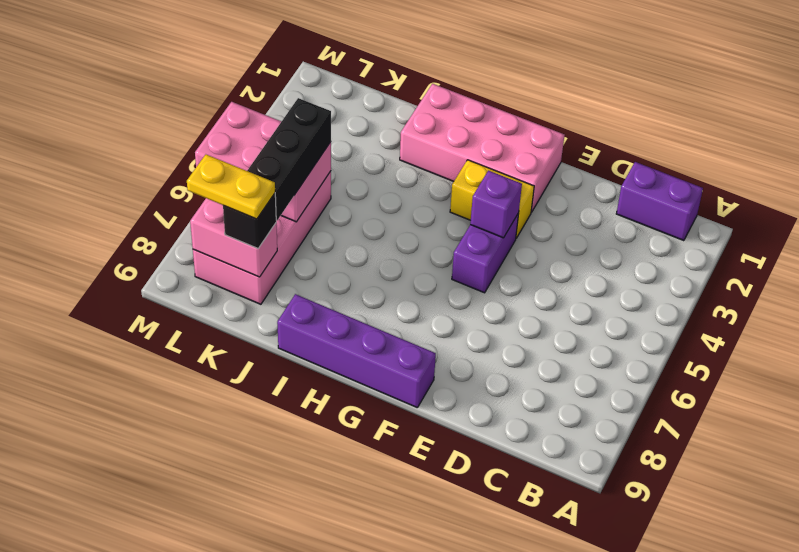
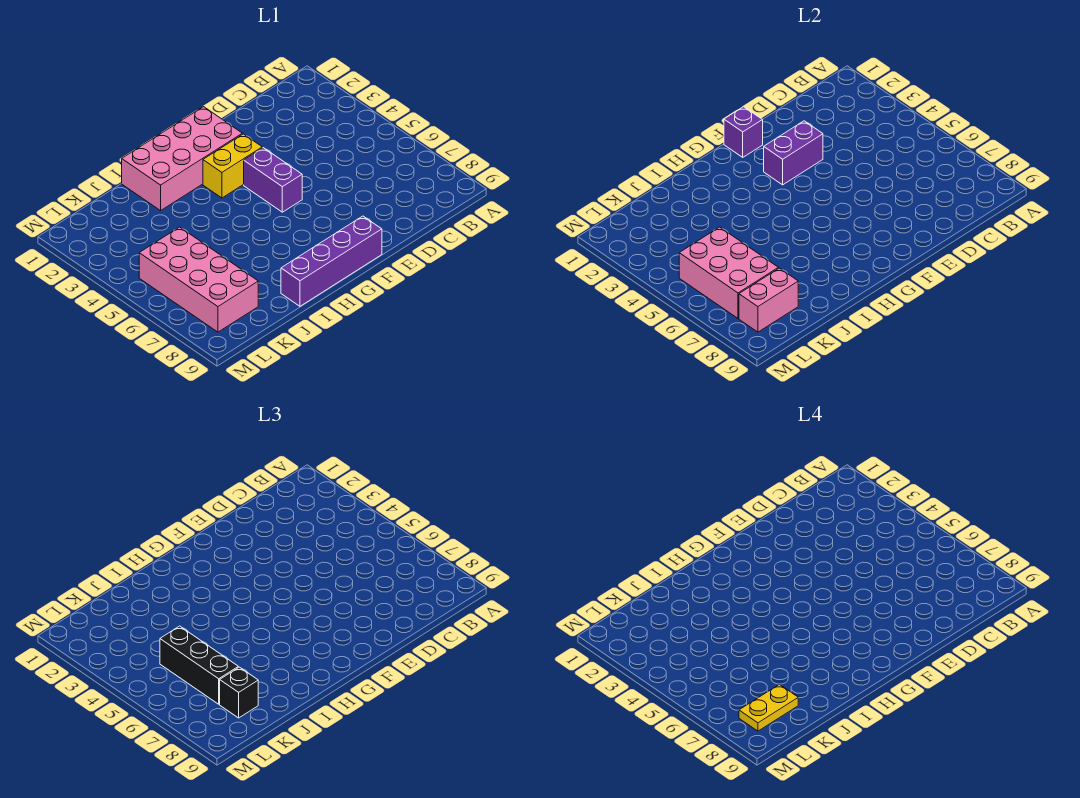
purple 1x2 brick [616,162,703,241] -> purple 1x2 brick moved to [764,121,823,185]
purple 1x1 brick [470,171,522,238] -> purple 1x1 brick moved to [724,107,763,157]
pink 2x3 brick [195,102,331,222] -> pink 2x3 brick turned to [679,227,778,318]

